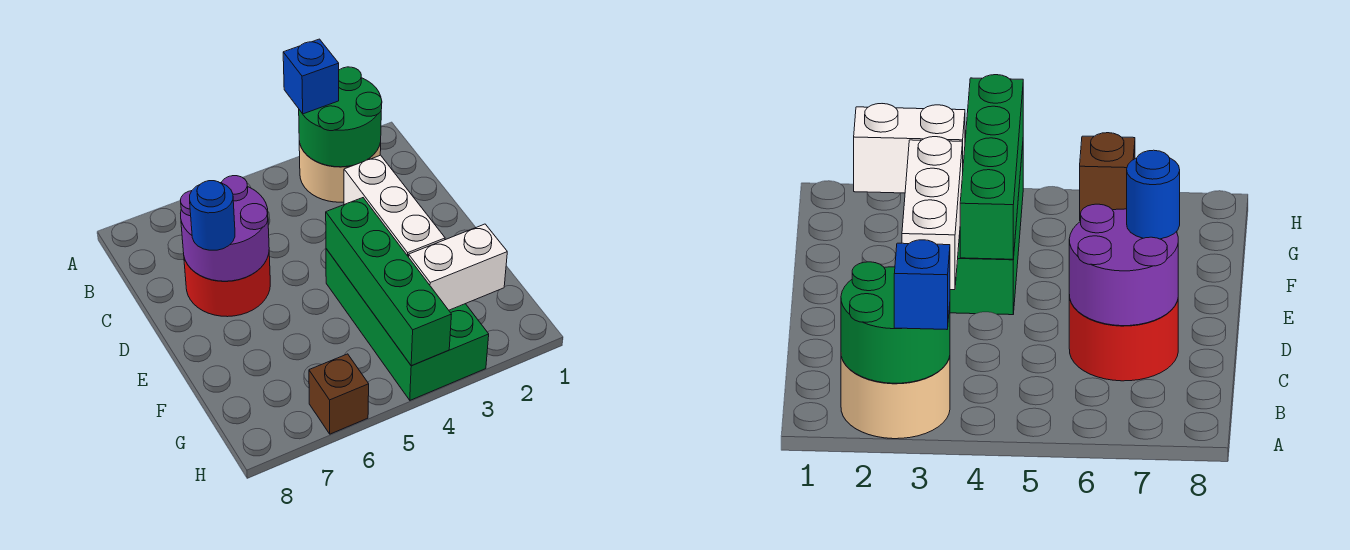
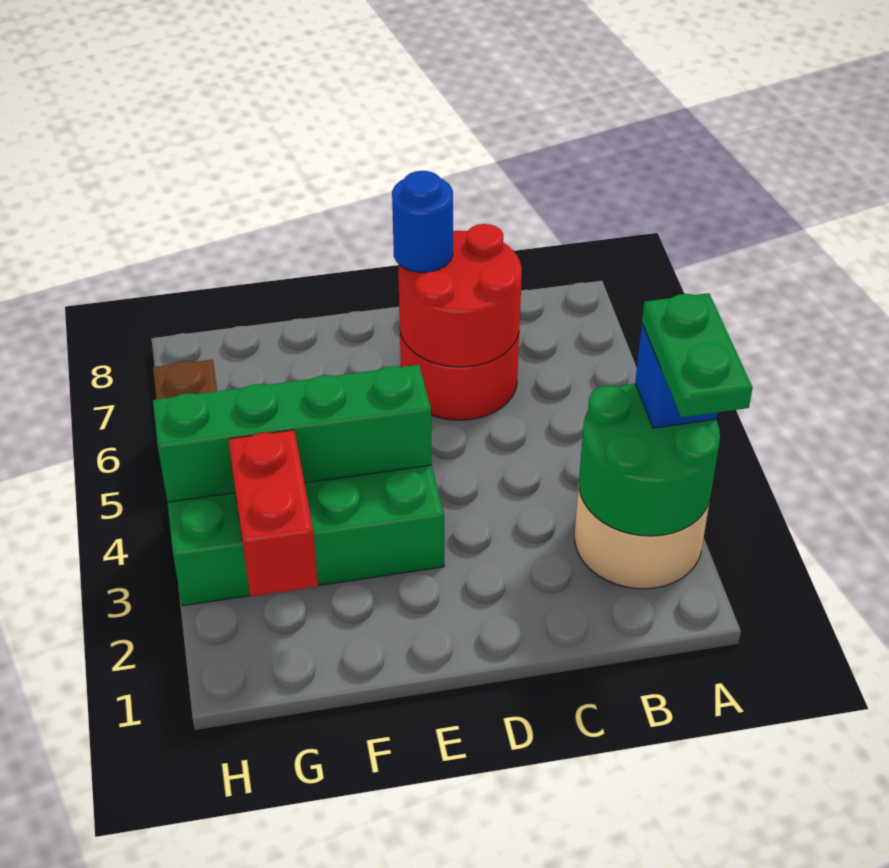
none -> green 1x2 plate [642,293,752,417]
purple 2x2 round brick [181,176,269,281] -> red 2x2 round brick [398,224,522,367]
white 1x3 brick [344,155,445,257] -> none
white 1x2 brick [409,224,507,310] -> red 1x2 brick [228,430,318,596]

